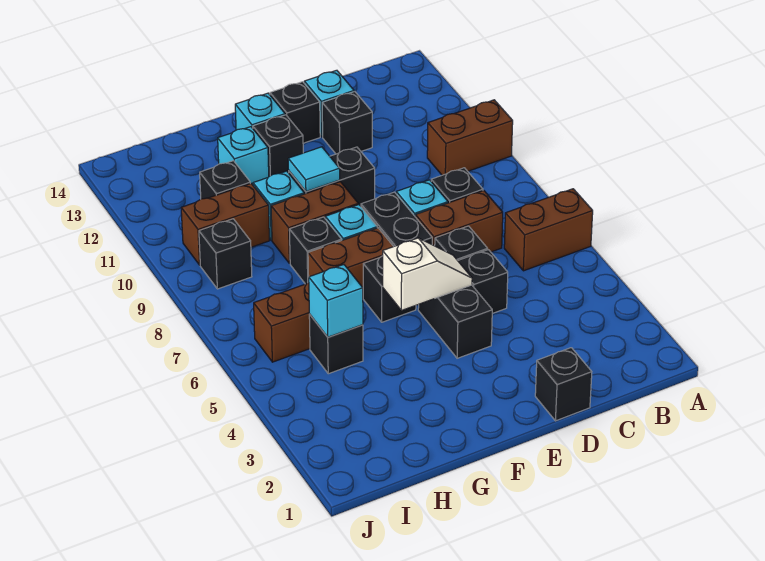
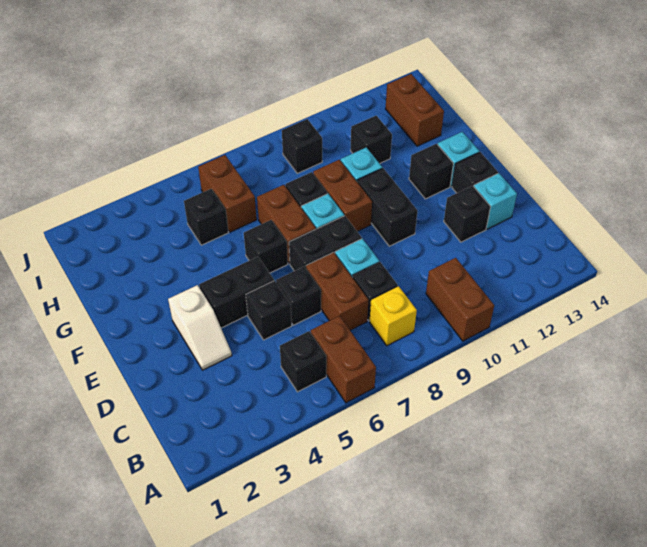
none -> yellow 1x1 brick [370,286,417,346]
black 1x1 brick [535,348,592,421] -> black 1x1 brick moved to [280,331,326,392]
white 1x2 slope [383,238,472,310] -> white 1x2 slope moved to [168,285,232,370]
cyan 1x1 tile [288,147,340,192] -> none
cyan 1x1 brick [218,127,269,185] -> none
cyan 1x1 brick [309,265,363,337] -> none
brown 1x2 brick [181,183,269,265] -> brown 1x2 brick moved to [386,74,444,146]

